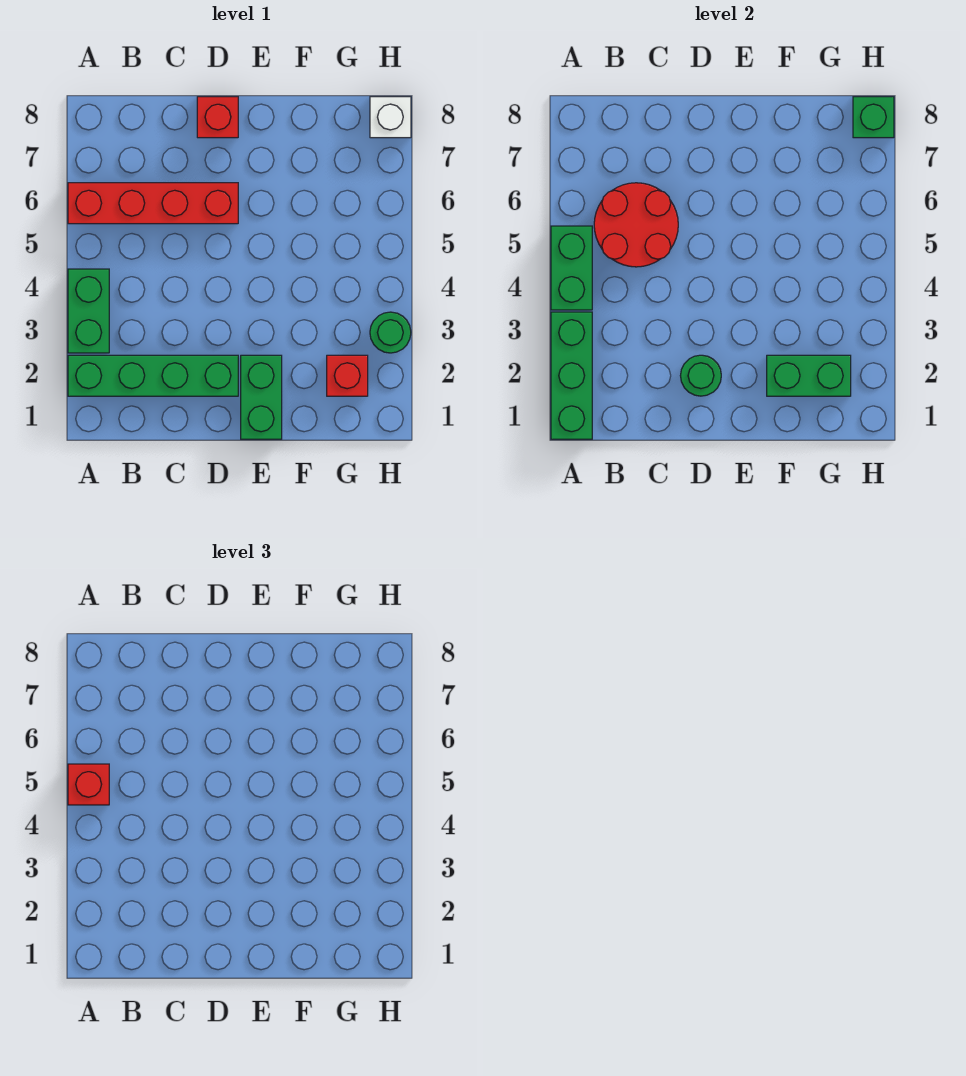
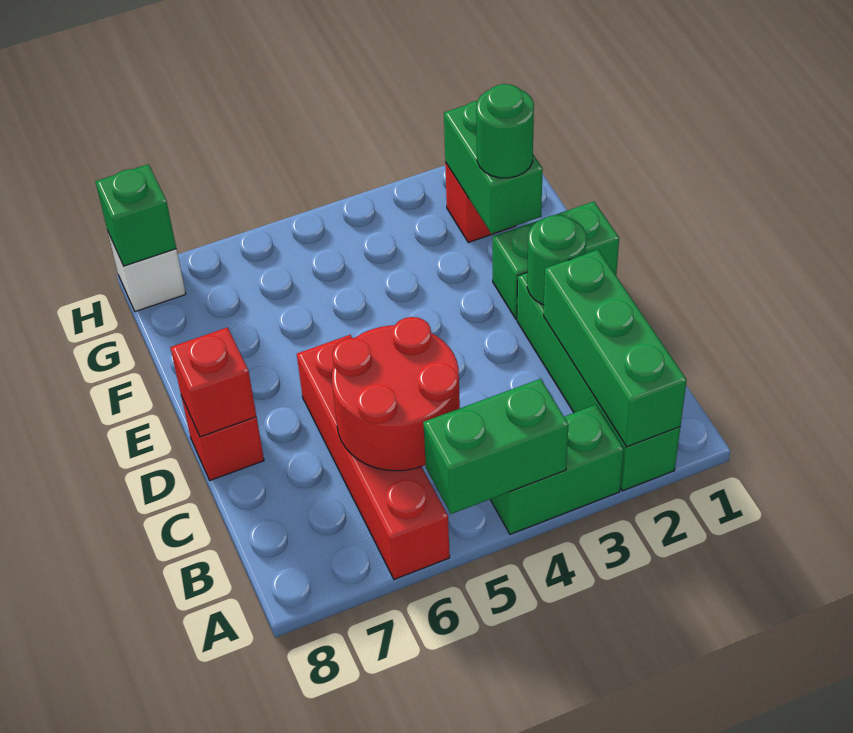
green 1x3 brick [551,312,592,439] -> green 1x3 brick turned to [544,250,687,447]
red 1x1 brick [68,764,109,805] -> red 1x1 brick moved to [170,328,256,437]
green 1x1 round brick [370,312,411,353] -> green 1x1 round brick moved to [476,84,534,178]

